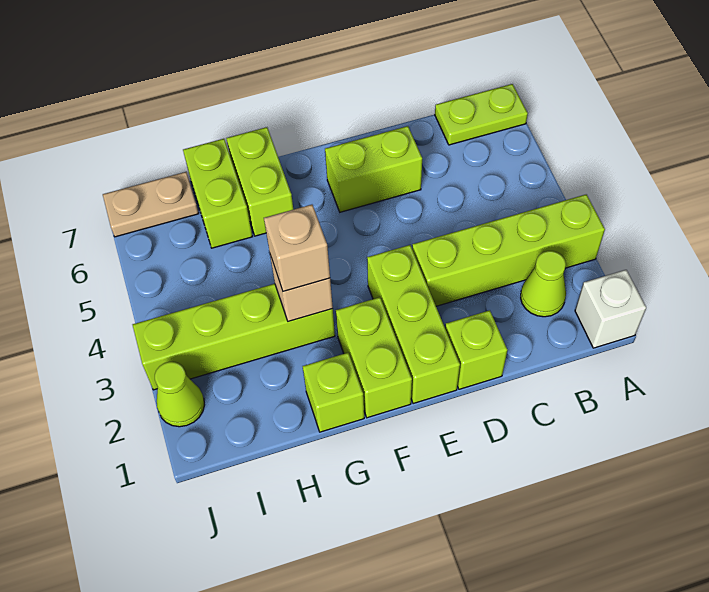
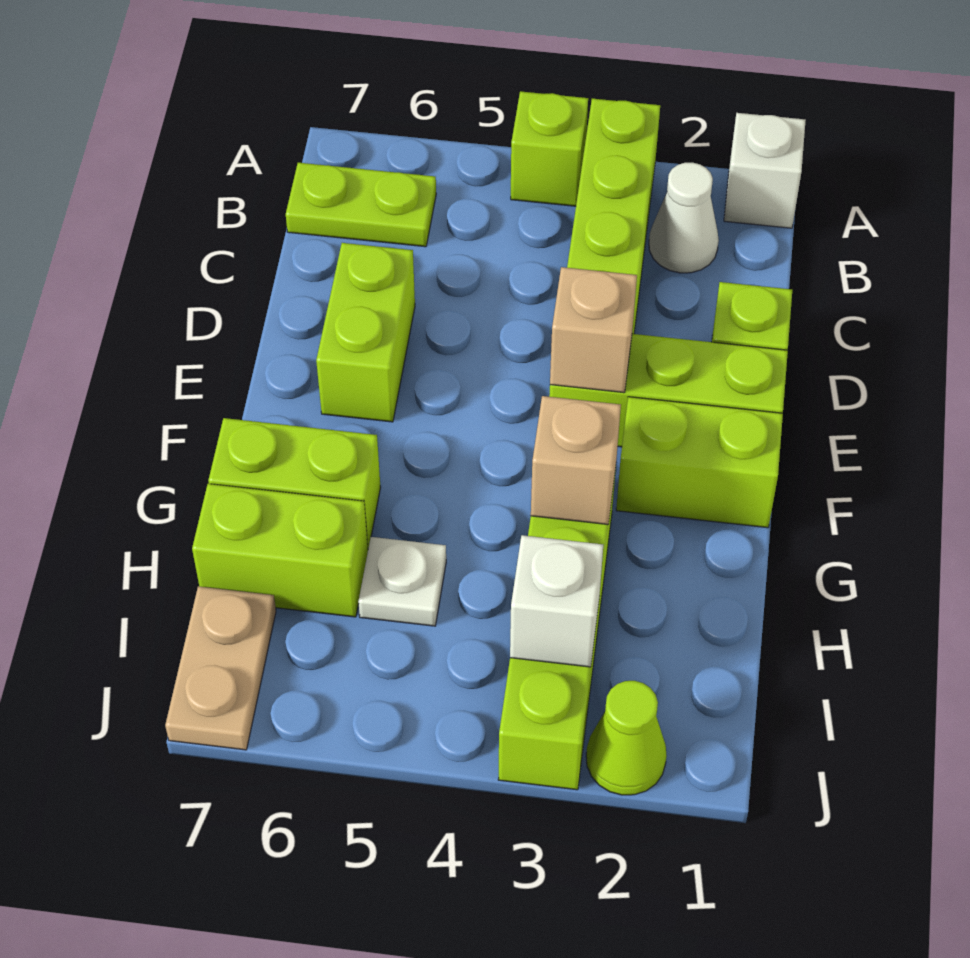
lime 1x2 plate [435,84,528,145] -> lime 1x2 plate turned to [286,163,436,247]
lime 1x1 cone [520,251,566,317] -> white 1x1 cone [649,163,719,273]
lime 1x1 brick [303,353,364,432] -> lime 1x1 brick moved to [511,91,588,206]
tan 1x1 brick [264,205,330,291] -> tan 1x1 brick moved to [550,267,637,393]
none -> white 1x1 plate [358,537,446,626]
none -> white 1x1 brick [510,535,603,667]

